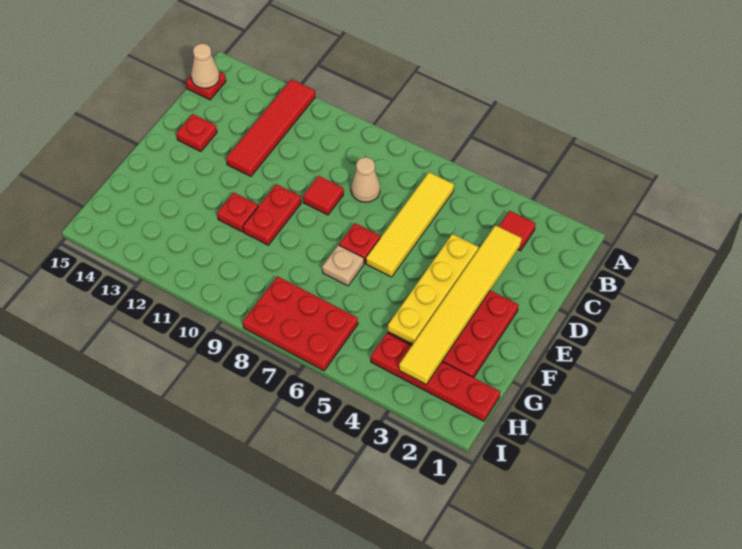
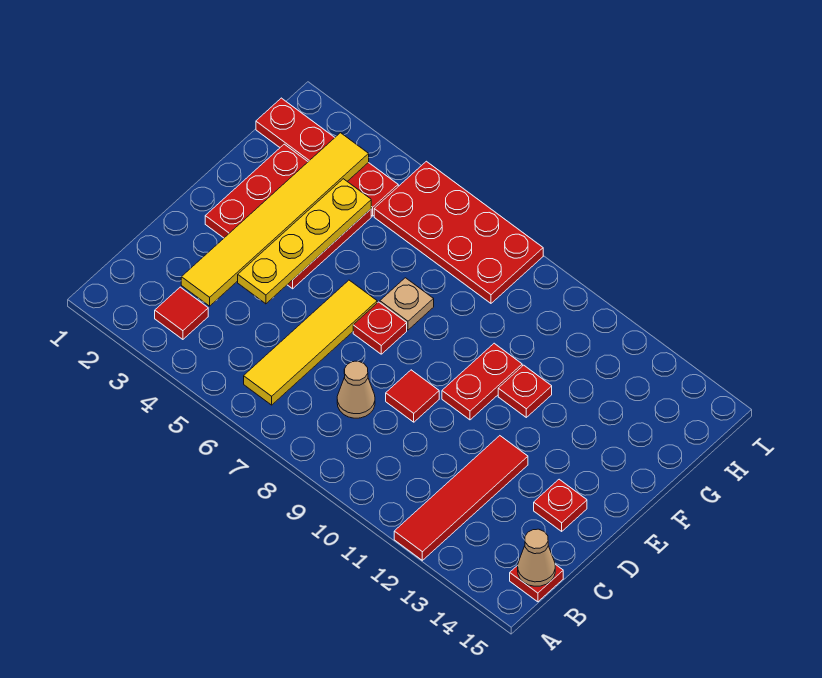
red 2x3 plate [243,276,358,371] -> red 2x4 plate [374,161,543,303]

